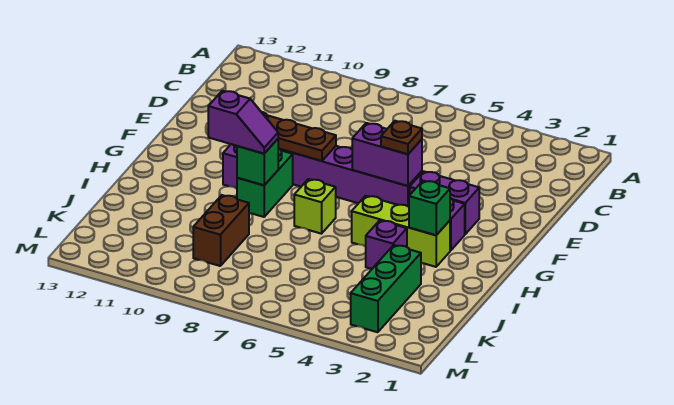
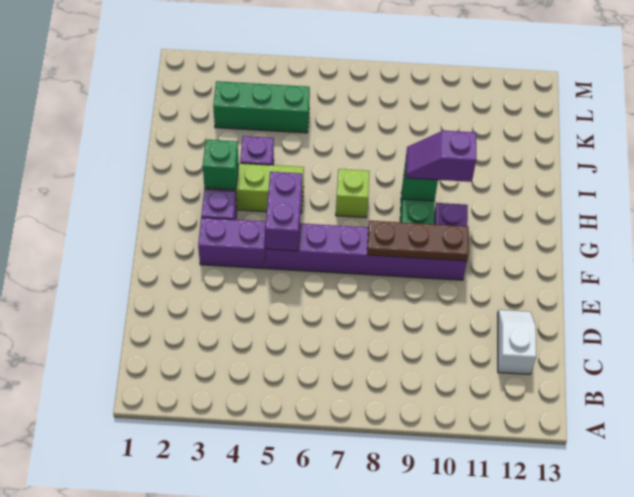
none -> white 1x2 slope [498,310,536,374]
purple 1x2 brick [352,123,422,186] -> purple 1x2 brick turned to [265,172,302,251]
brown 1x1 plate [381,121,422,154] -> none
green 1x3 brick [351,245,421,332] -> green 1x3 brick turned to [213,81,310,133]
brown 1x2 brick [193,195,249,266] -> none

